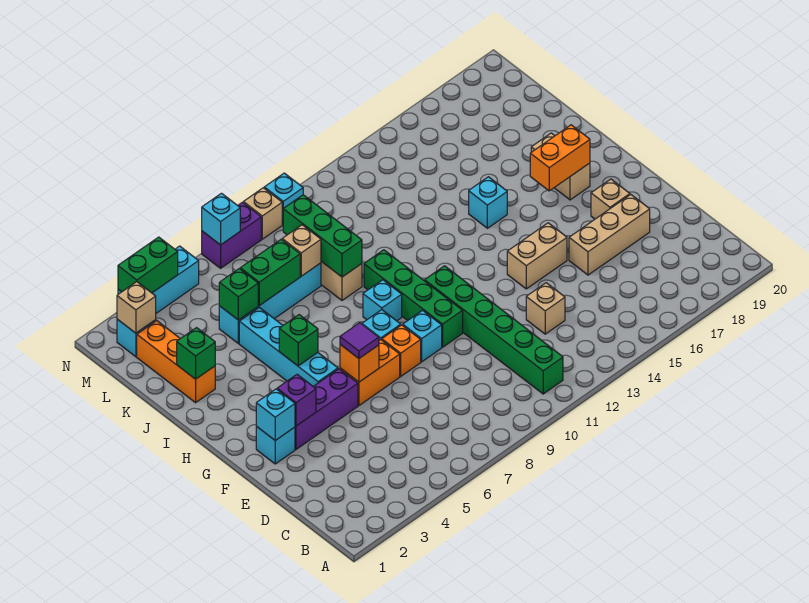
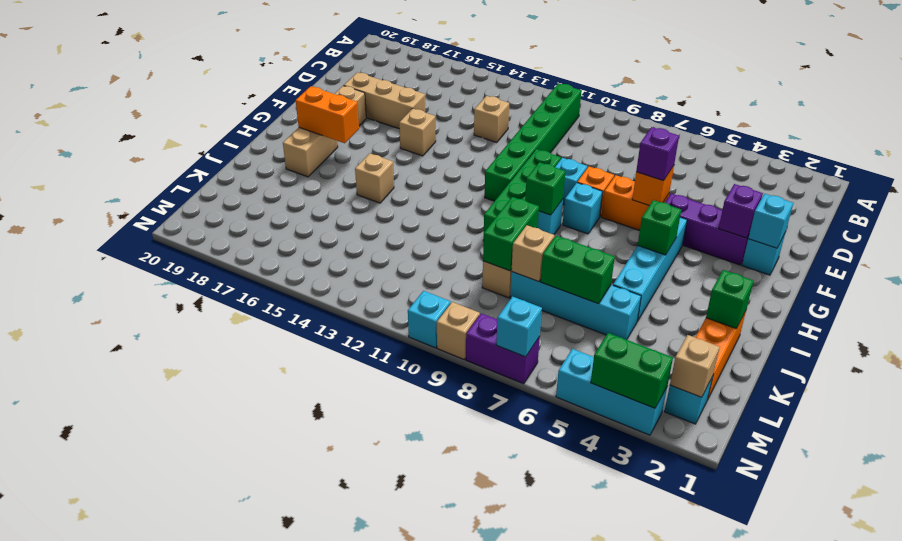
purple 1x1 tile [340,323,379,358] -> purple 1x1 brick [636,127,679,181]
tan 1x2 brick [507,223,567,289] -> tan 1x1 brick [399,109,436,156]
cyan 1x1 brick [469,177,507,228] -> tan 1x1 brick [355,153,394,203]
green 1x3 brick [283,195,362,277] -> green 1x2 brick [483,197,539,271]
green 1x1 brick [219,269,258,320] -> green 1x1 brick moved to [525,162,565,215]

